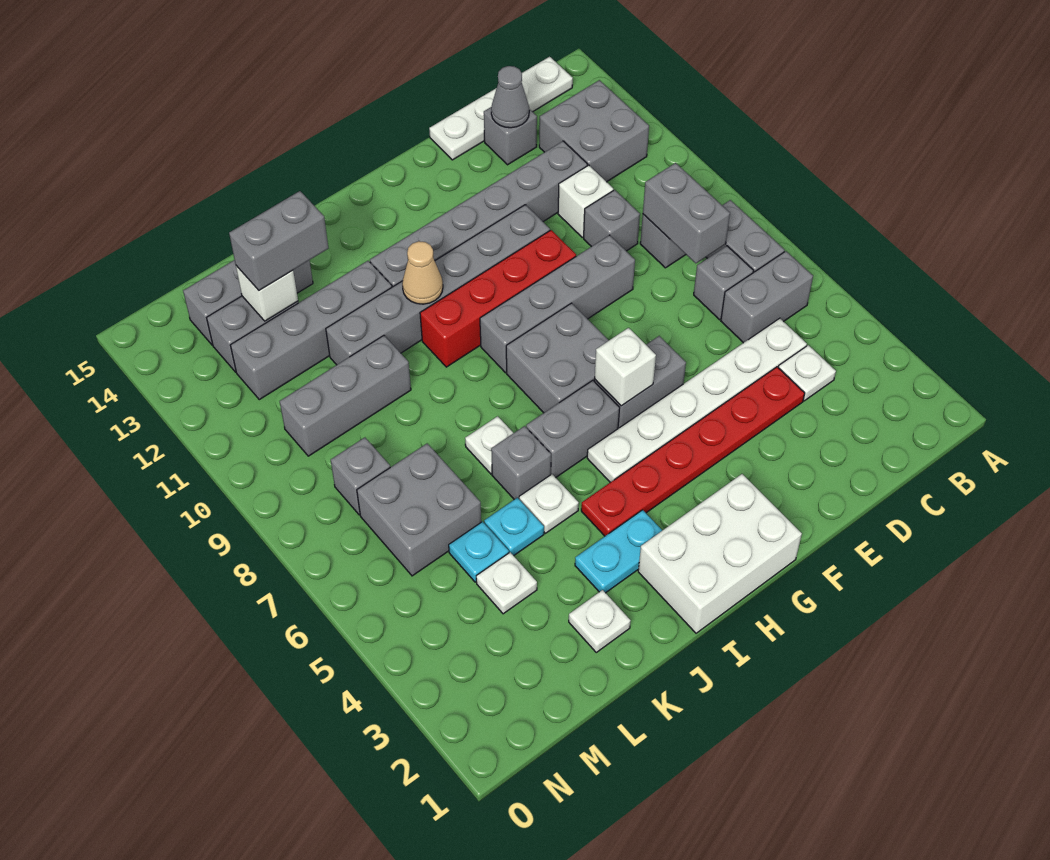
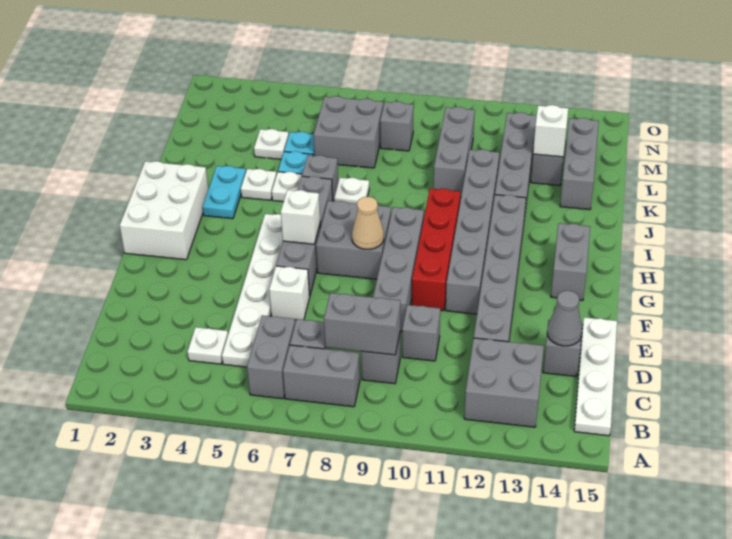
red 1x6 plate [581,367,805,536] -> none
white 1x1 brick [558,165,613,237] -> white 1x1 brick moved to [269,266,310,320]
tan 1x1 cone [402,241,443,304] -> tan 1x1 cone moved to [352,197,384,249]
white 1x1 plate [569,590,631,652] -> white 1x1 plate moved to [241,169,277,200]
grey 1x2 brick [229,191,328,290] -> grey 1x2 brick moved to [551,223,590,301]

